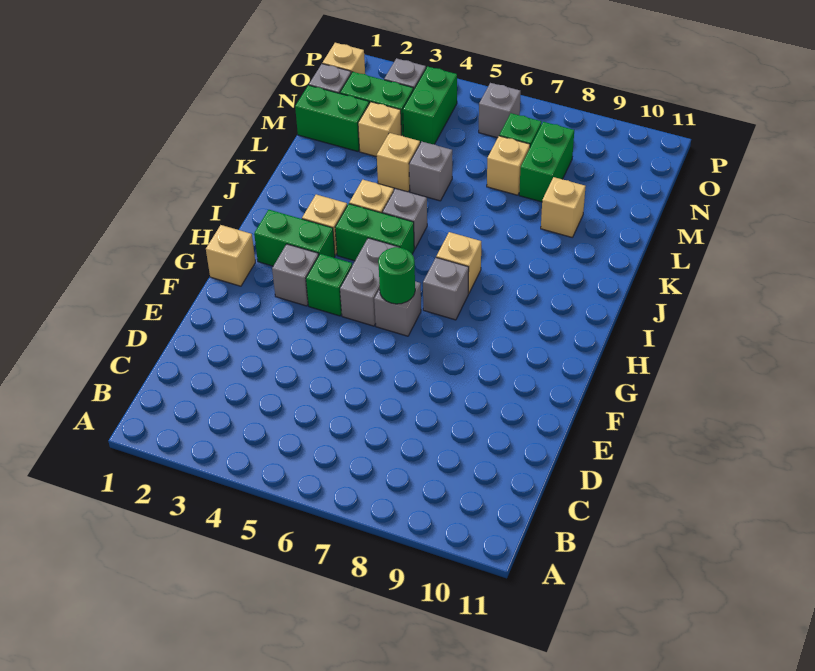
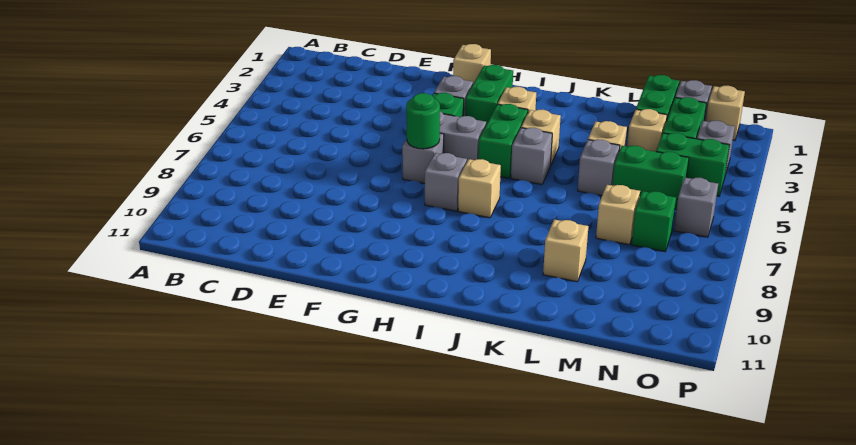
green 1x2 brick [519,122,574,202] -> green 1x2 brick moved to [613,146,689,210]

